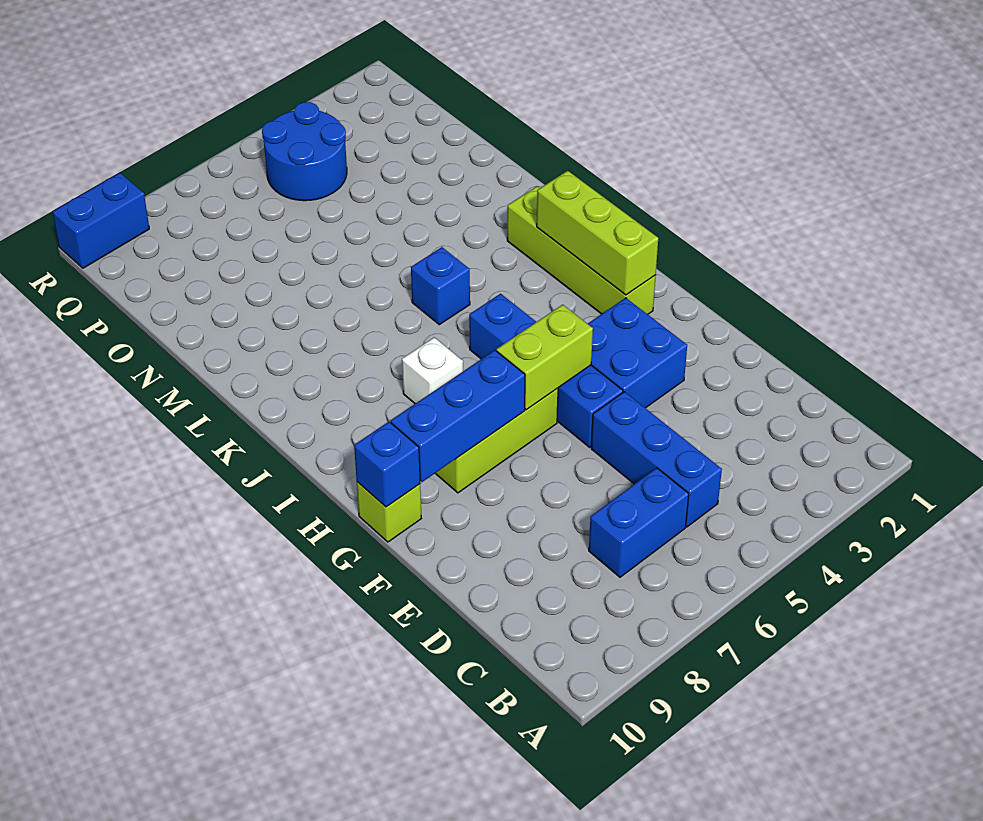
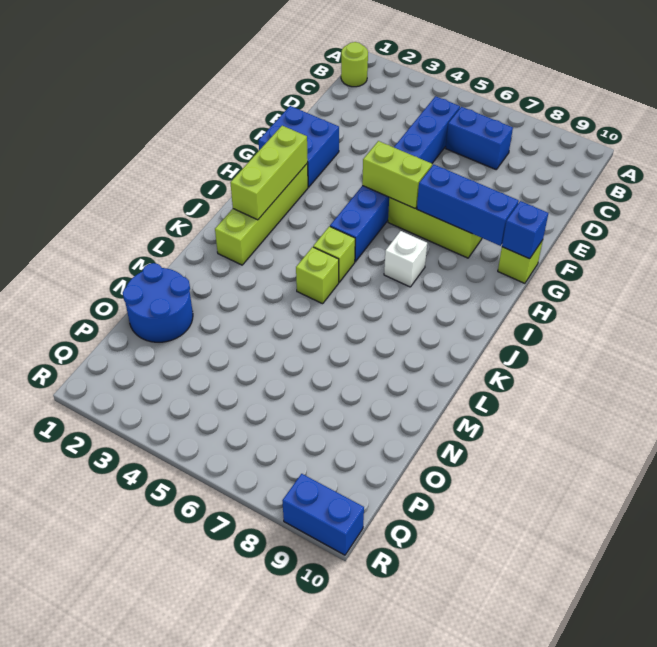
none -> lime 1x1 round brick [341,42,368,87]
blue 2x2 brick [588,298,687,408] -> blue 2x2 brick moved to [259,106,339,187]
none -> lime 1x1 brick [313,226,355,282]
blue 1x1 brick [411,247,470,325] -> lime 1x1 brick [296,247,339,304]
blue 2x2 round brick [262,102,347,201] -> blue 2x2 round brick moved to [123,263,193,342]

